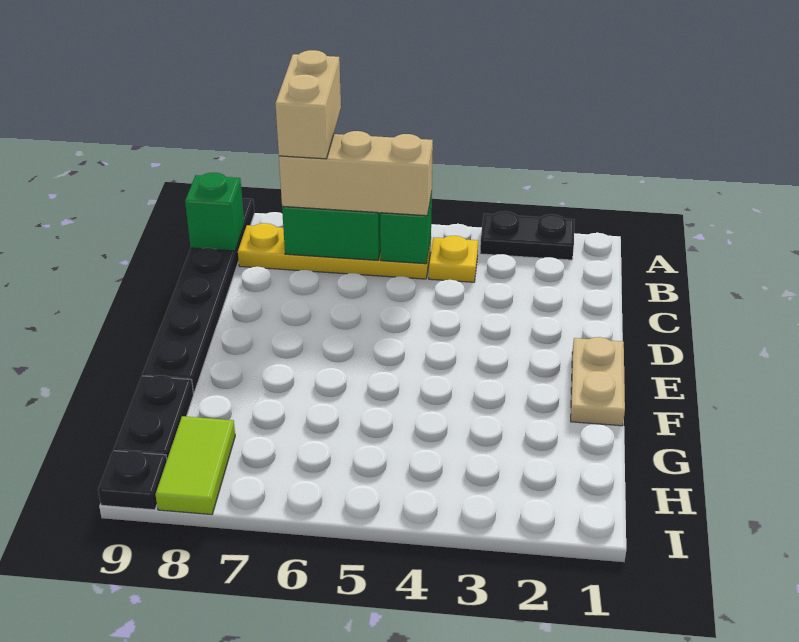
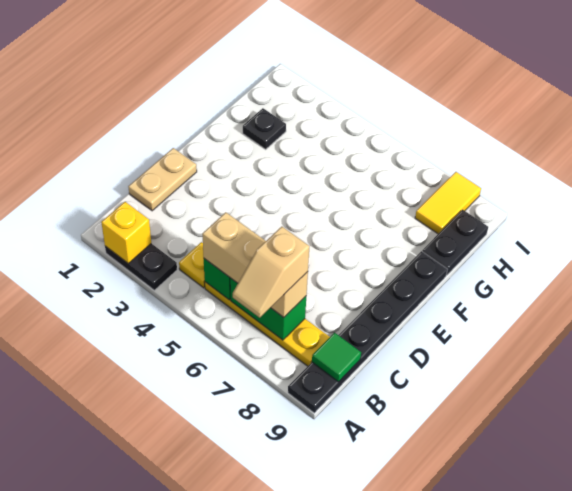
none -> yellow 1x1 brick [101,202,151,263]
tan 1x2 brick [275,50,341,159] -> tan 1x2 slope [233,227,310,318]
green 1x1 brick [185,173,244,251] -> green 1x1 tile [312,333,361,382]
tan 1x2 plate [571,337,625,426] -> tan 1x2 plate moved to [128,148,197,211]
lime 1x2 tile [155,416,235,515] -> yellow 1x2 tile [415,172,481,234]
black 1x1 plate [98,451,167,510] -> black 1x1 plate moved to [243,108,286,149]

